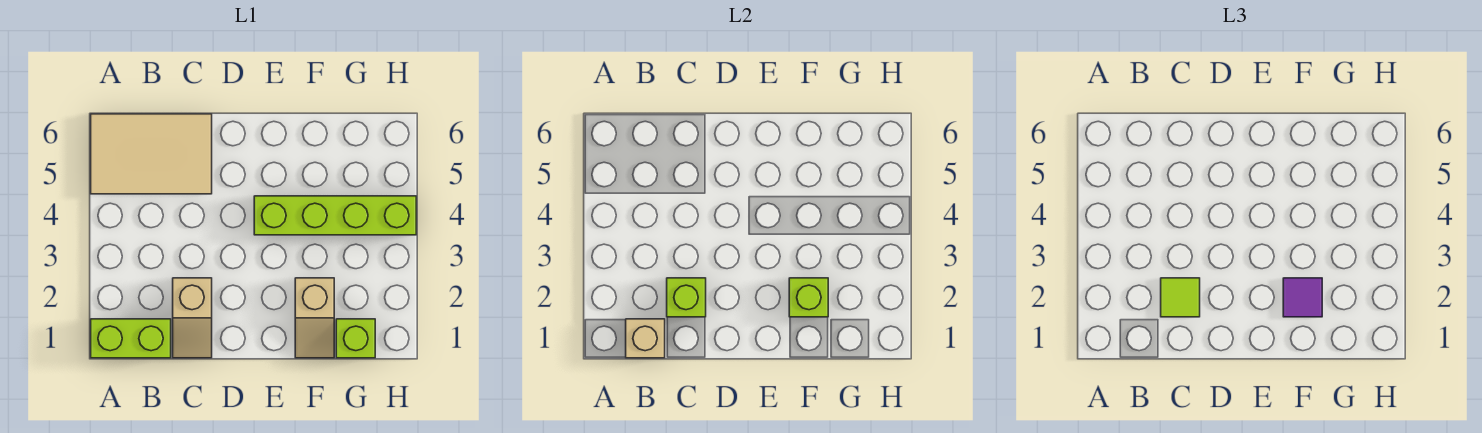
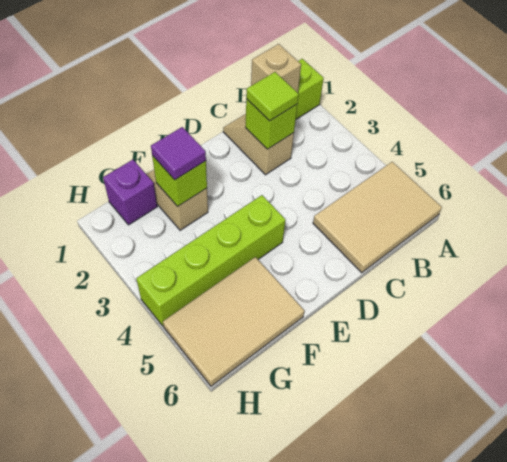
none -> tan 2x3 tile [163,257,304,386]
lime 1x1 brick [336,319,375,358] -> purple 1x1 brick [103,160,157,225]

